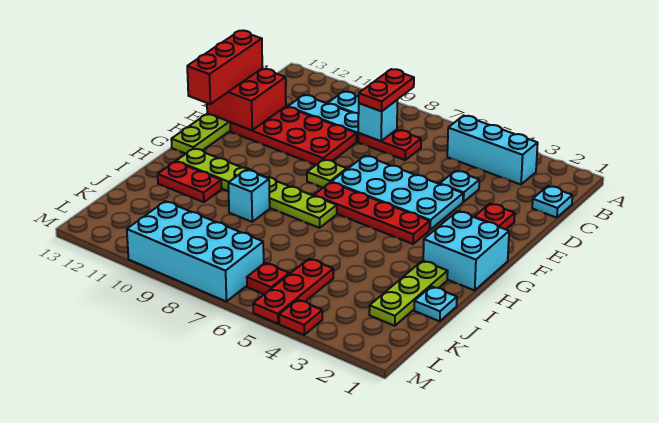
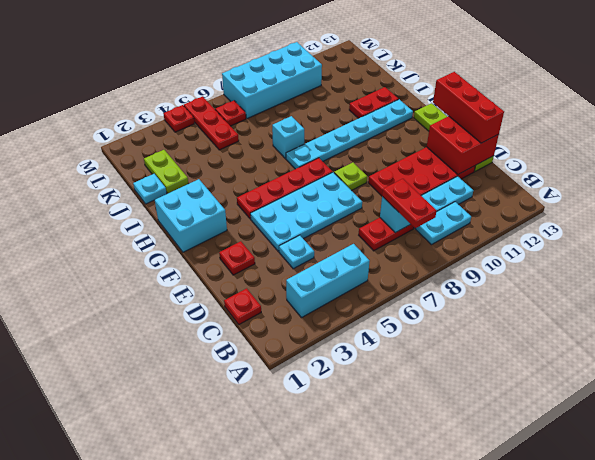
cyan 1x1 plate [532,186,572,218] -> red 1x1 plate [224,288,261,324]
lime 1x6 plate [176,148,337,228] -> cyan 1x6 plate [286,99,413,169]
lime 1x3 plate [369,261,448,326] -> lime 1x2 plate [144,150,188,193]
cyan 1x1 brick [228,170,270,222] -> cyan 1x1 brick moved to [272,116,304,159]

